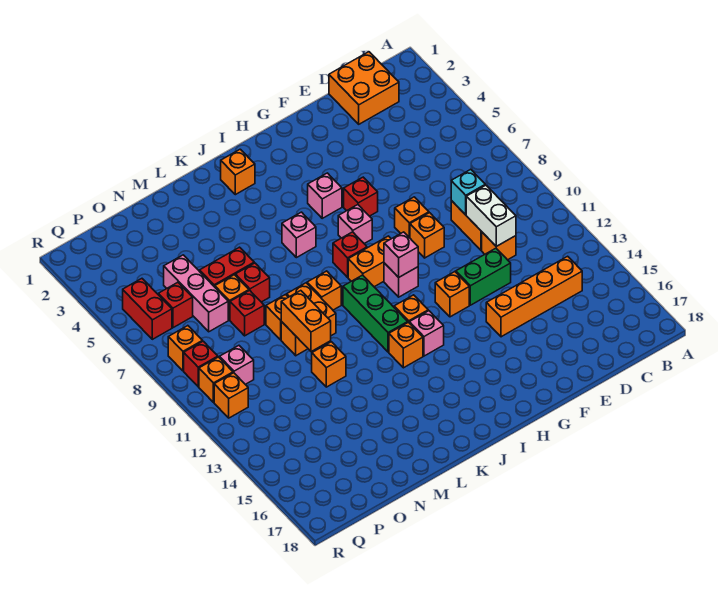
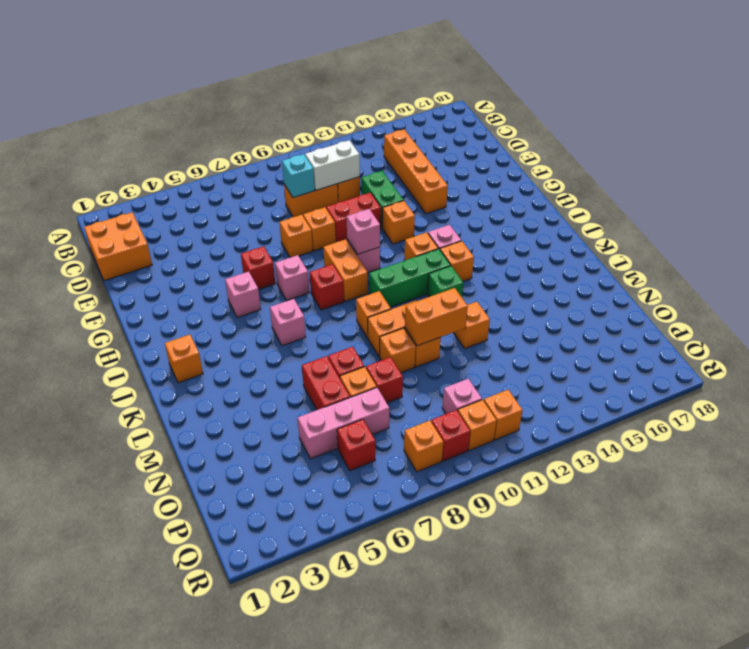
none -> green 1x1 brick [428,266,463,297]
red 1x2 brick [123,279,172,339] -> red 1x2 brick moved to [326,193,381,242]

